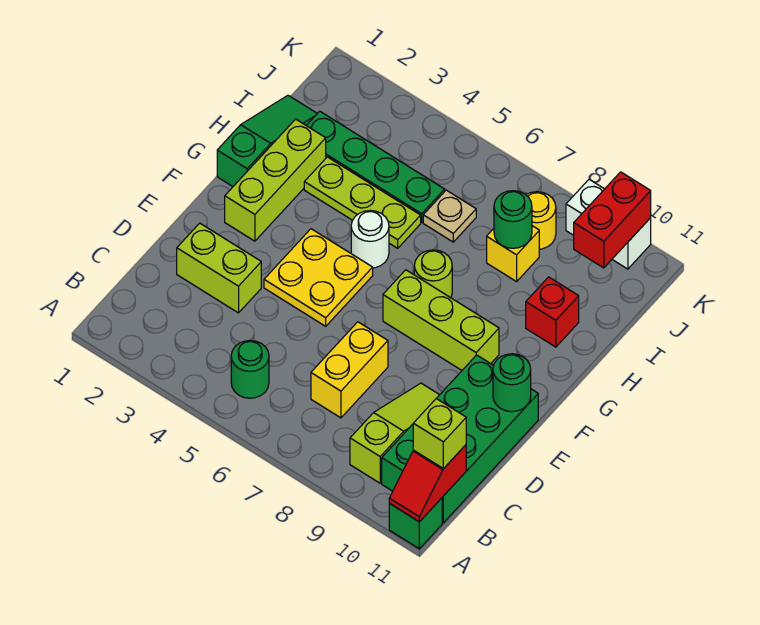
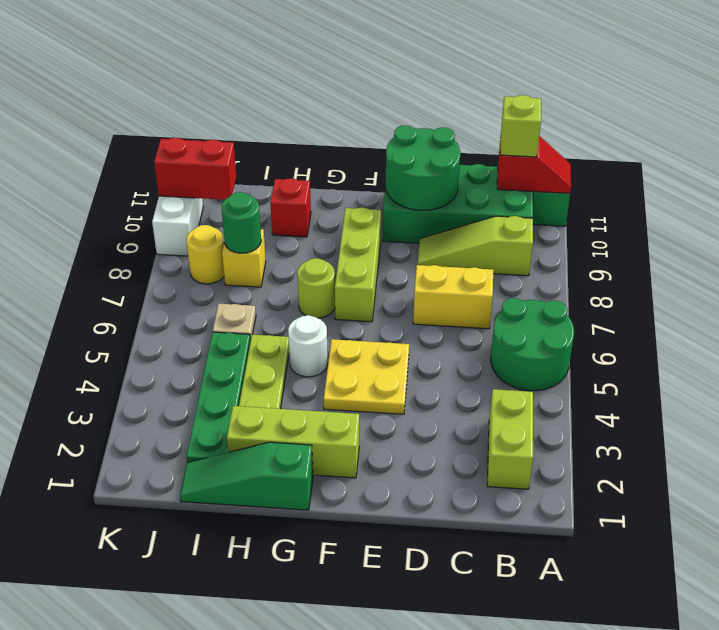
green 1x1 round brick [231,341,269,398] -> green 2x2 round brick [491,298,574,391]
lime 1x2 brick [177,223,261,313] -> lime 1x2 brick moved to [487,389,533,489]
green 1x1 round brick [493,354,531,412] -> green 2x2 round brick [386,125,460,210]

